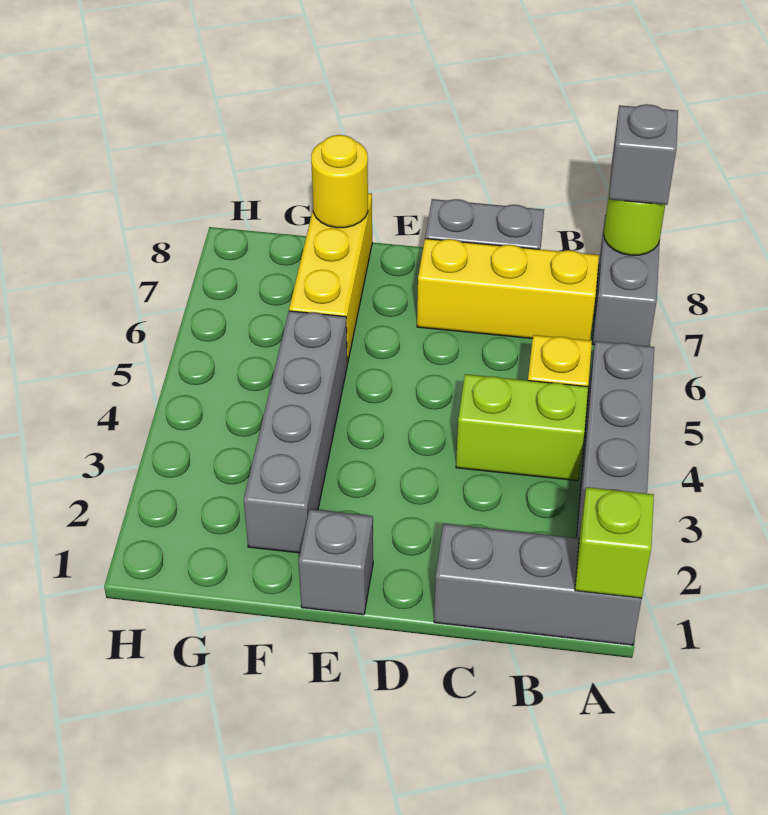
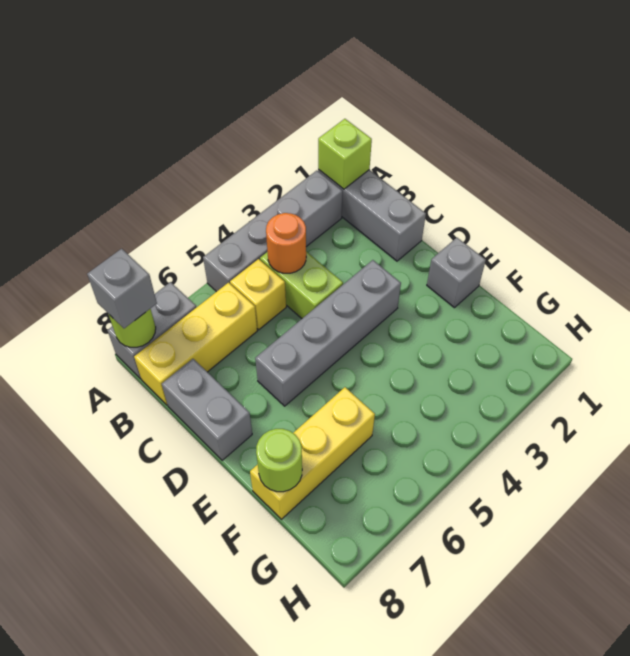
none -> orange 1x1 round brick [266,213,306,273]
yellow 1x3 brick [417,239,599,340] -> yellow 1x3 brick turned to [134,283,257,405]
grey 1x4 brick [244,311,348,553] -> grey 1x4 brick moved to [255,260,401,406]
yellow 1x1 round brick [311,135,368,228] -> lime 1x1 round brick [256,429,302,492]

